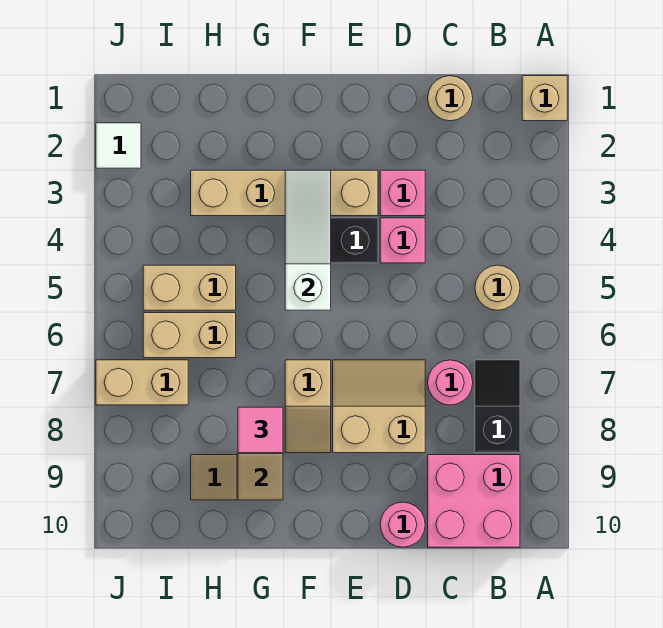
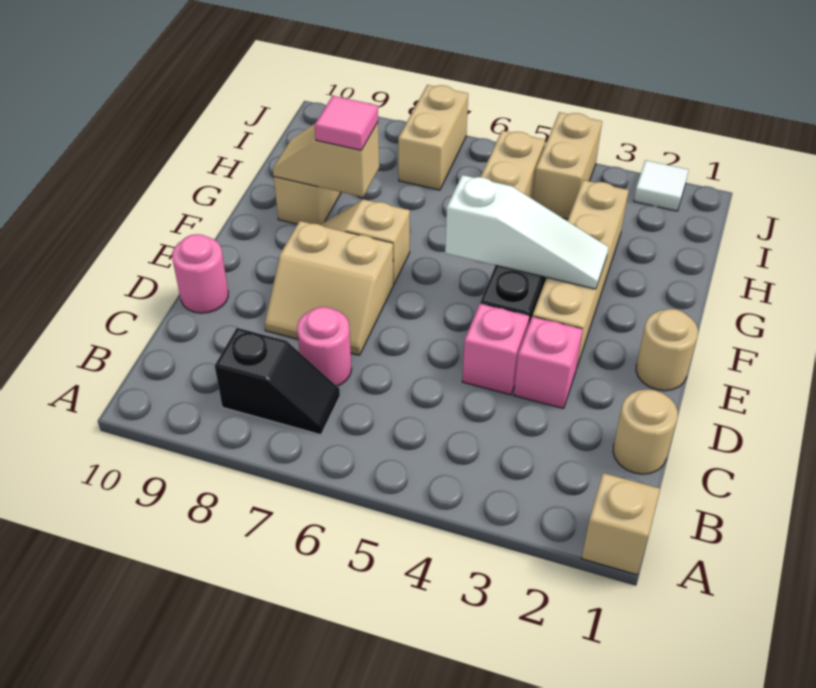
tan 1x1 round brick [475,265,520,310] -> tan 1x1 round brick moved to [636,309,698,391]
pink 2x2 brick [428,455,520,547] -> none
tan 2x2 slope [333,360,425,453] -> tan 2x2 slope turned to [265,221,394,355]
tan 1x2 brick [143,313,236,358] -> tan 1x2 brick moved to [533,112,602,219]

